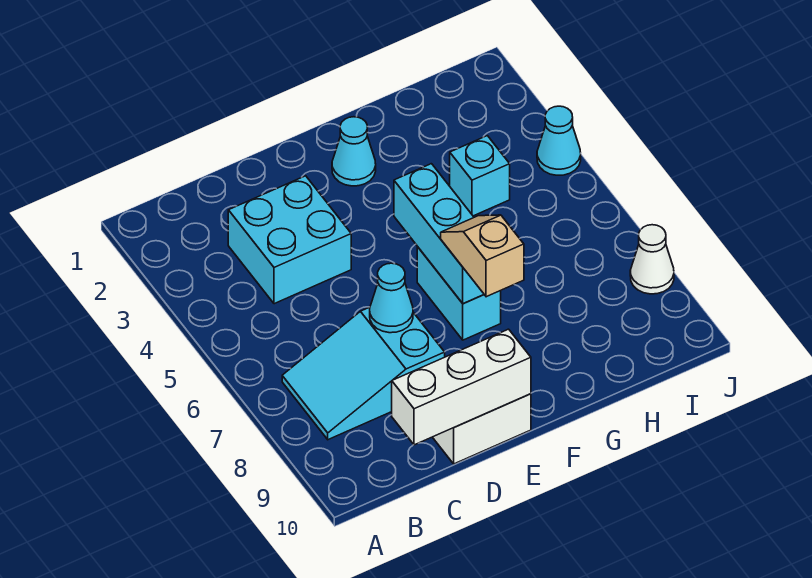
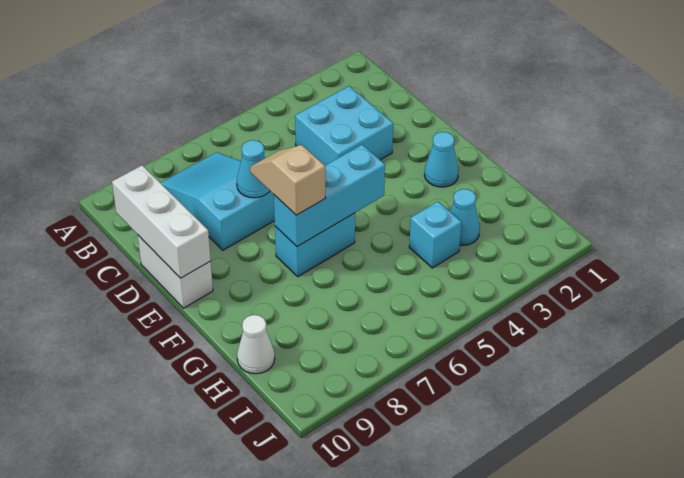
tan 1x2 slope [441,215,524,297] -> tan 1x2 slope turned to [250,145,325,215]
cyan 1x1 cone [537,106,581,175] -> cyan 1x1 cone moved to [450,189,480,245]
white 1x1 cone [630,225,674,294] -> white 1x1 cone moved to [237,315,275,374]

